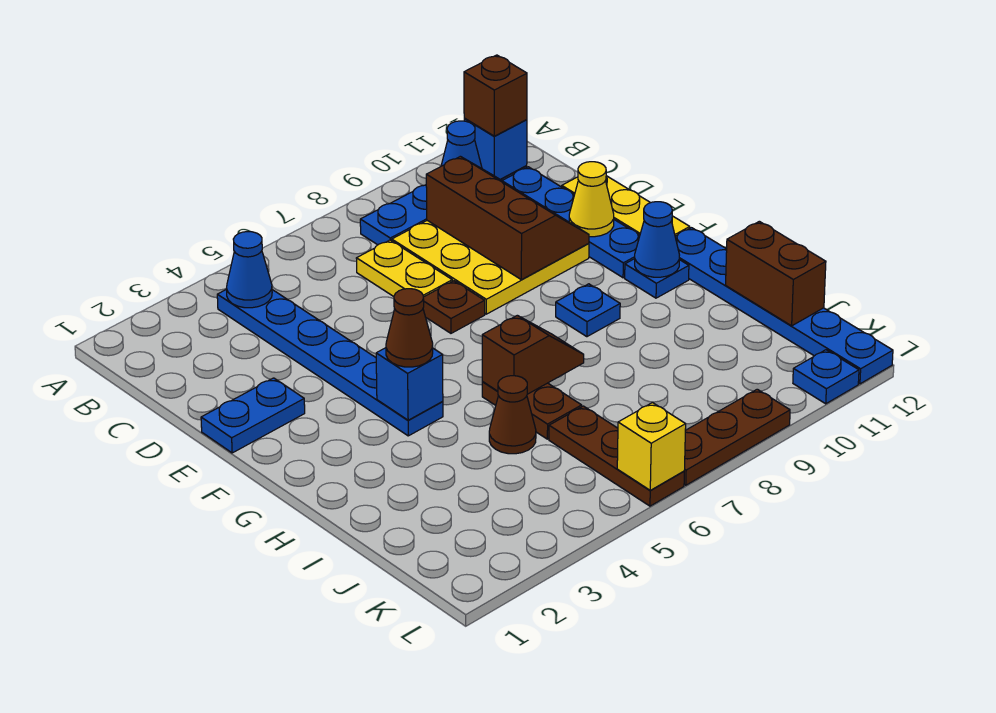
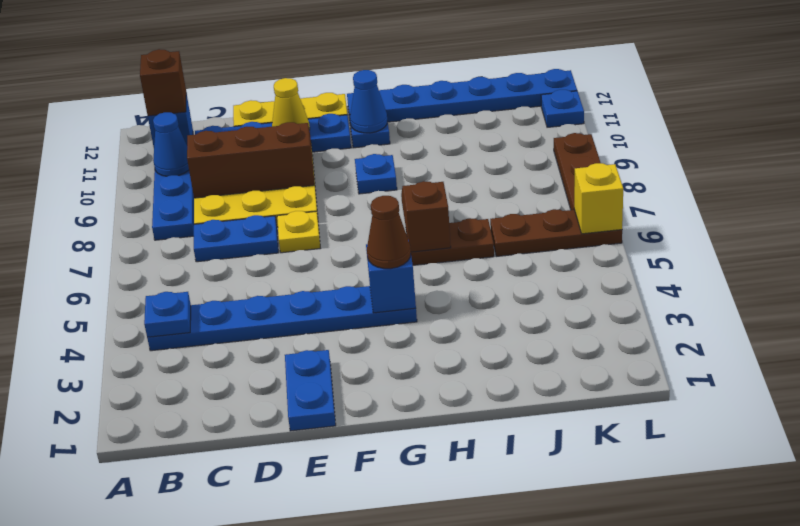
blue 1x1 cone [226,232,272,308] -> blue 1x1 plate [144,292,191,338]
yellow 1x2 plate [356,240,452,297] -> blue 1x2 plate [194,215,278,262]
brown 1x1 plate [423,281,485,333] -> yellow 1x1 plate [277,211,320,253]
brown 1x1 cone [489,376,536,454] -> none
brown 1x2 brick [726,221,826,326] -> none

